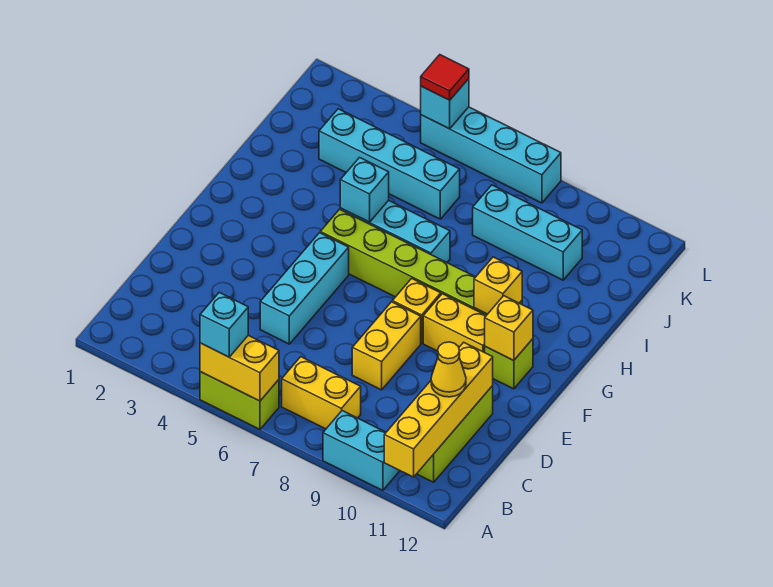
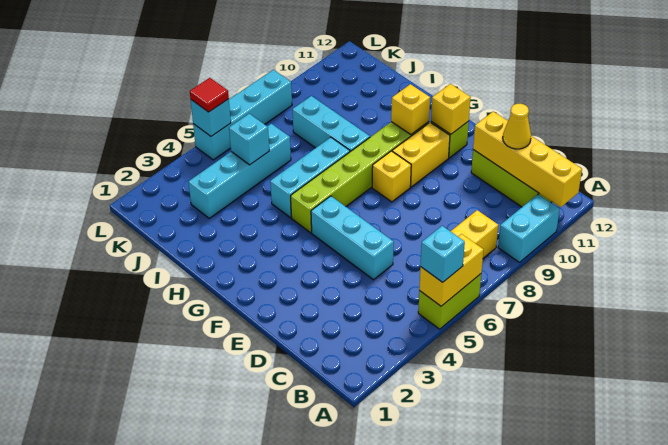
yellow 1x2 brick [352,302,421,390] -> none
cyan 1x1 brick [340,158,389,222] -> cyan 1x1 brick moved to [229,114,269,165]
cyan 1x3 brick [473,185,582,280] -> cyan 1x3 brick turned to [292,96,370,152]

